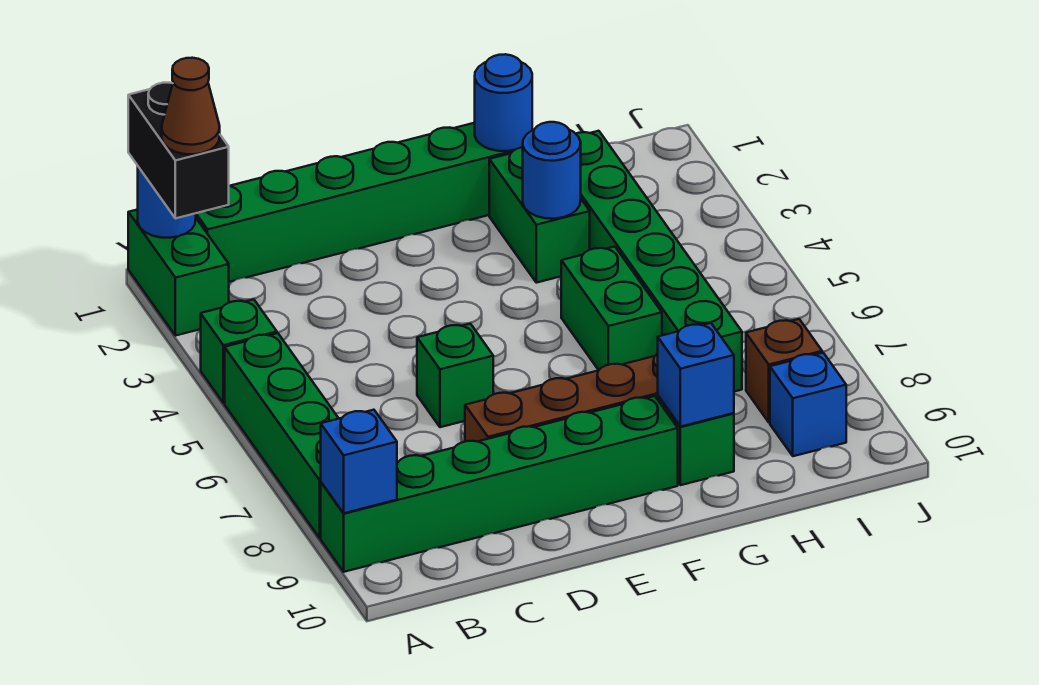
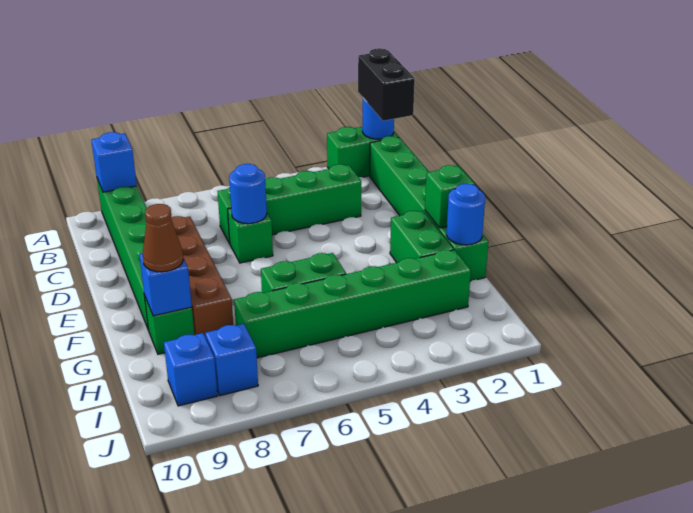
black 1x2 brick [128,83,229,218] -> black 1x2 brick turned to [358,48,415,121]
brown 1x1 cone [162,58,220,154] -> brown 1x1 cone moved to [142,204,183,272]
green 1x1 brick [201,299,277,403] -> green 1x1 brick moved to [425,165,475,228]
green 1x4 brick [225,333,339,538] -> green 1x4 brick moved to [218,164,361,244]
green 1x2 brick [489,147,590,283] -> green 1x2 brick turned to [390,211,454,263]
blue 1x1 round brick [523,122,581,219] -> blue 1x1 round brick moved to [229,164,267,224]
brown 1x1 brick [746,319,822,422] -> blue 1x1 brick [205,324,258,396]

